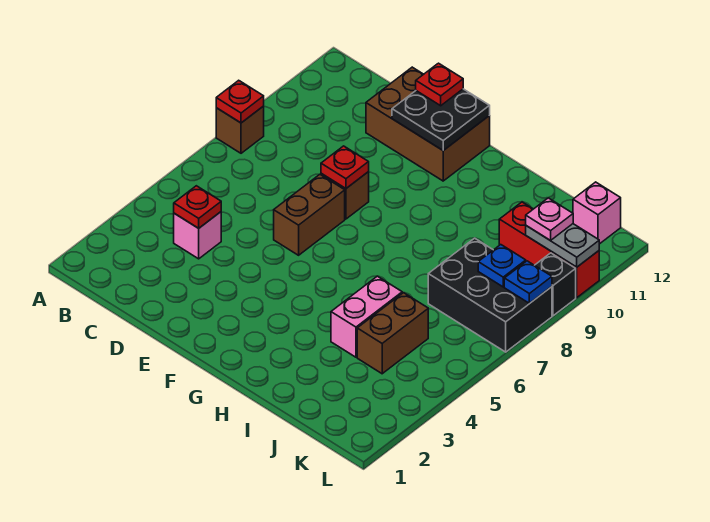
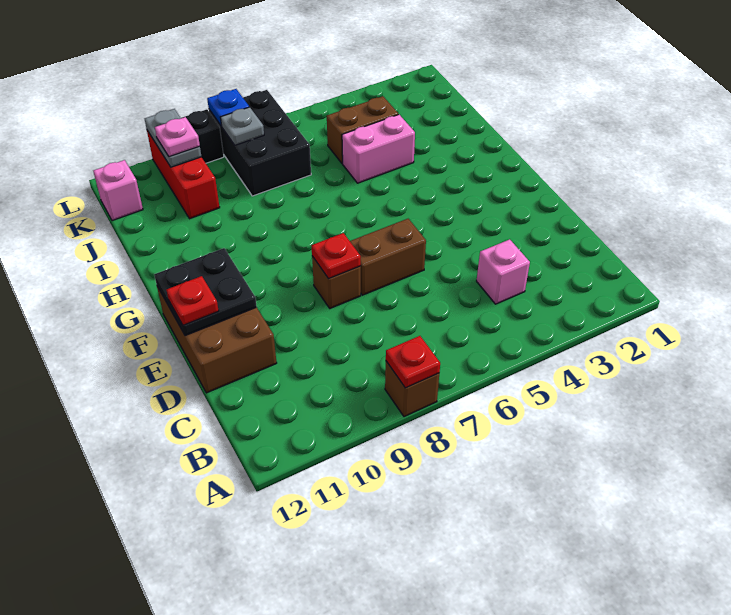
red 1x1 plate [174,186,221,228] -> none
blue 1x1 plate [478,245,526,287] -> grey 1x1 plate [220,107,264,145]

